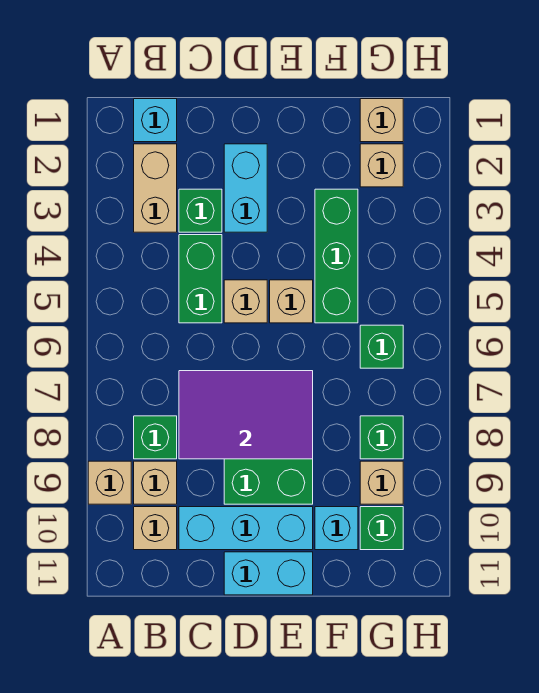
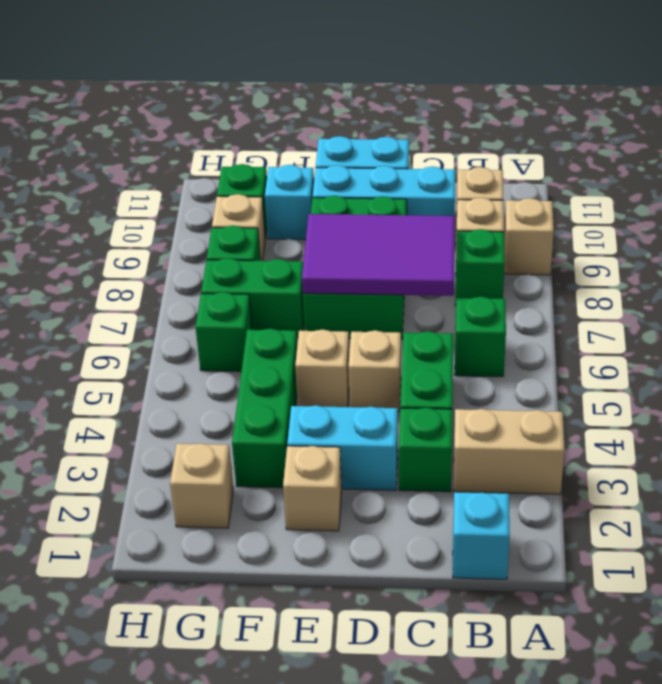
tan 1x2 brick [134,144,177,232] -> tan 1x2 brick turned to [453,409,565,494]
none -> green 1x1 brick [455,297,506,377]
cyan 1x2 brick [224,144,267,232] -> cyan 1x2 brick turned to [287,405,398,490]
none -> green 1x2 brick [201,258,304,337]
tan 1x1 brick [360,99,403,142] -> tan 1x1 brick moved to [283,446,342,531]

